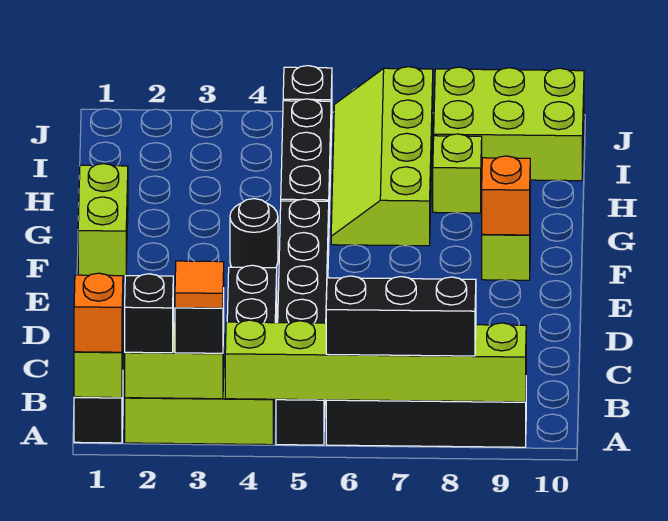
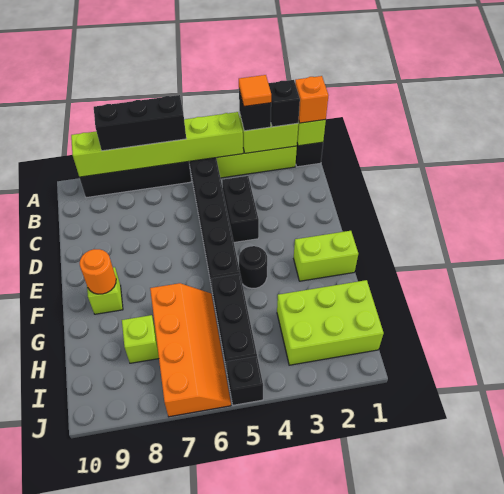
lime 1x2 brick [78,164,128,276] -> lime 1x2 brick turned to [294,231,358,281]
orange 1x1 brick [482,156,530,235] -> orange 1x1 round brick [80,249,116,294]
lime 2x4 slope [331,67,433,246] -> orange 2x4 slope [150,283,231,417]
lime 2x3 brick [434,67,584,181] -> lime 2x3 brick moved to [277,280,384,365]

